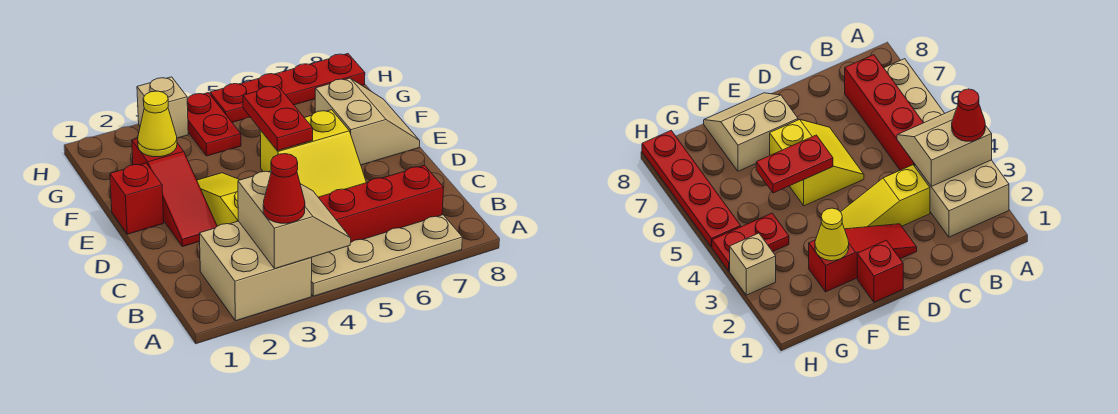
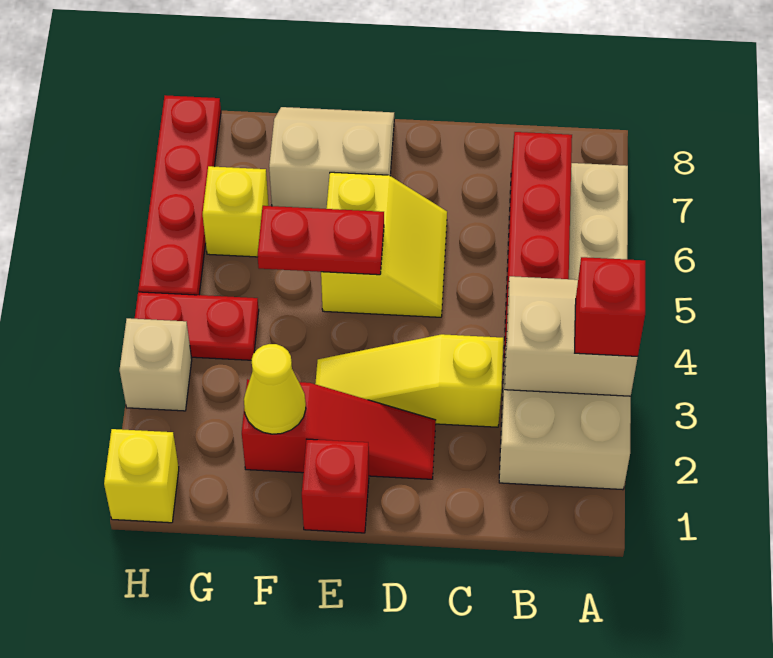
red 1x1 cone [263,154,305,223] -> red 1x1 brick [575,257,645,356]
none -> yellow 1x1 brick [203,166,269,257]
none -> yellow 1x1 brick [104,429,179,523]

